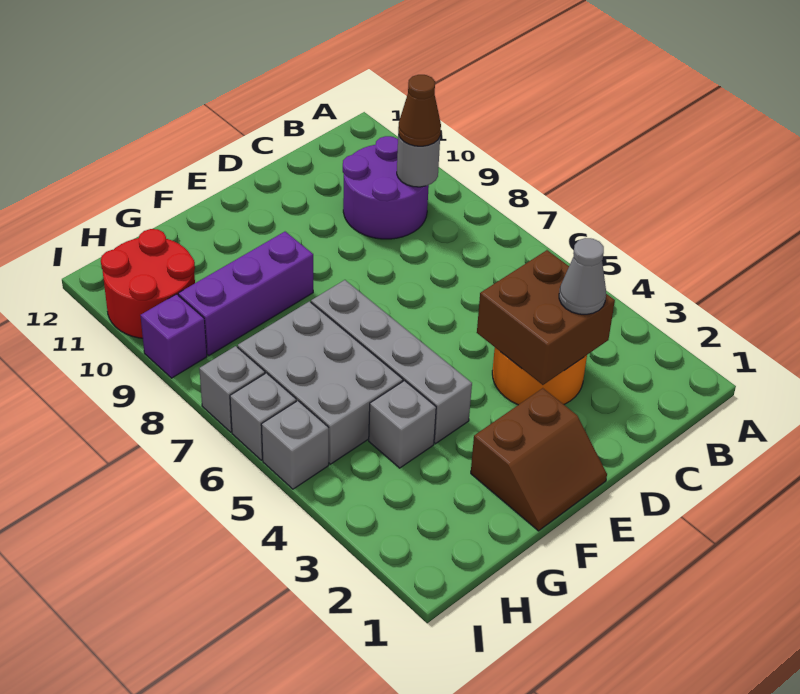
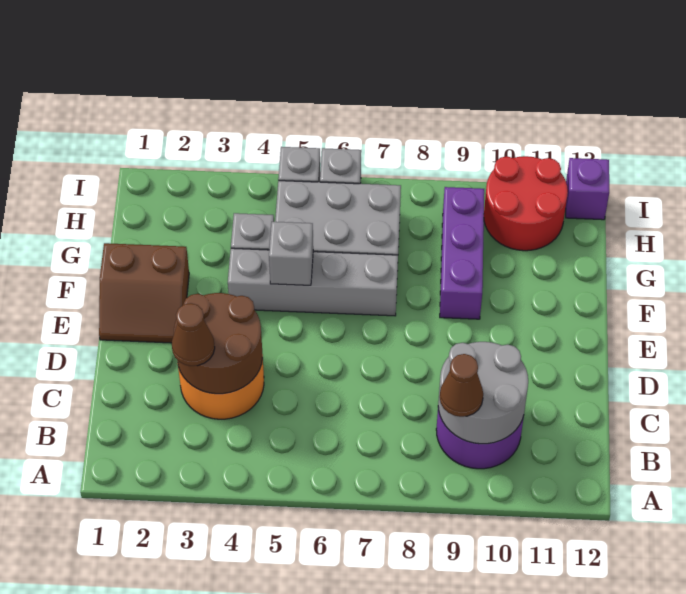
grey 1x1 round brick [397,135,440,187] -> grey 2x2 round brick [438,342,528,444]
brown 2x2 brick [477,250,615,385] -> brown 2x2 round brick [174,293,263,394]
grey 1x1 cone [559,238,606,314] -> brown 1x1 cone [172,303,215,366]
brown 2x2 slope [471,388,607,531] -> brown 2x2 slope turned to [99,243,189,343]
grey 1x1 brick [199,346,265,432] -> grey 1x1 brick moved to [269,222,313,285]
purple 1x1 brick [140,294,207,378] -> purple 1x1 brick moved to [566,158,609,220]

